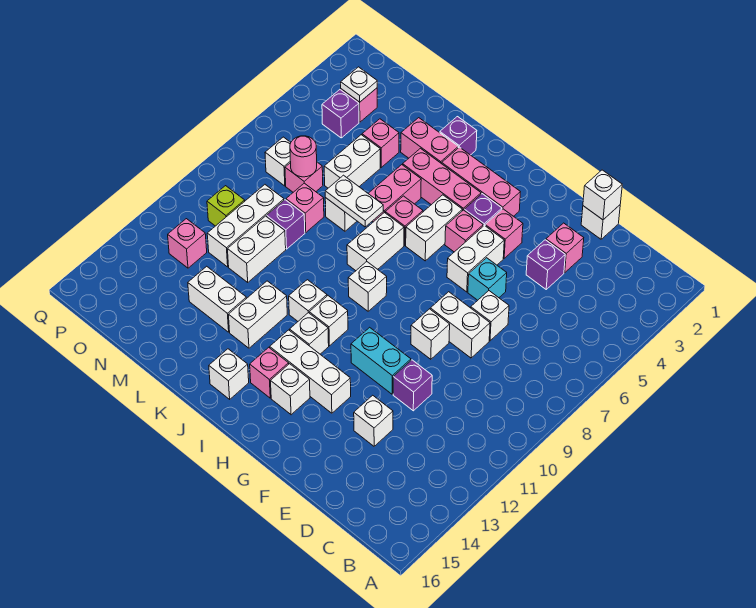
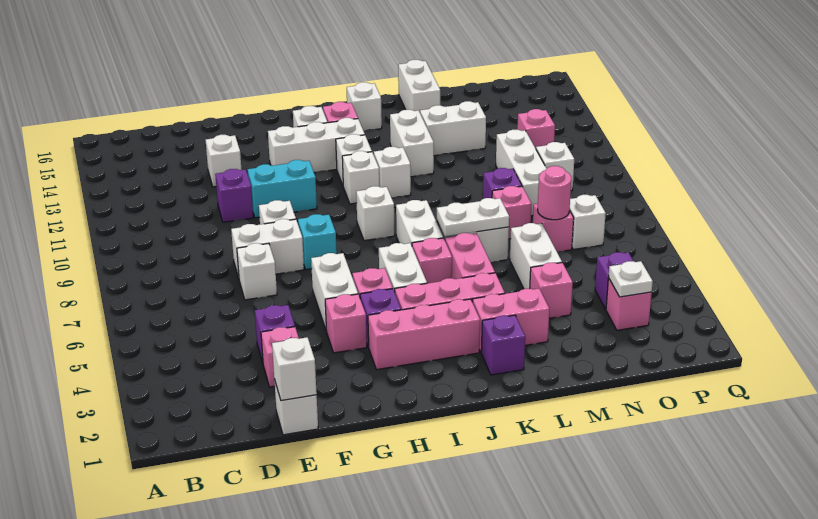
cyan 1x1 brick [468,258,507,300] -> cyan 1x1 brick moved to [298,214,337,270]
white 1x2 brick [228,216,286,282] -> white 1x2 brick moved to [398,60,440,112]
lime 1x1 brick [207,186,245,226] -> white 1x1 brick [536,142,574,191]

